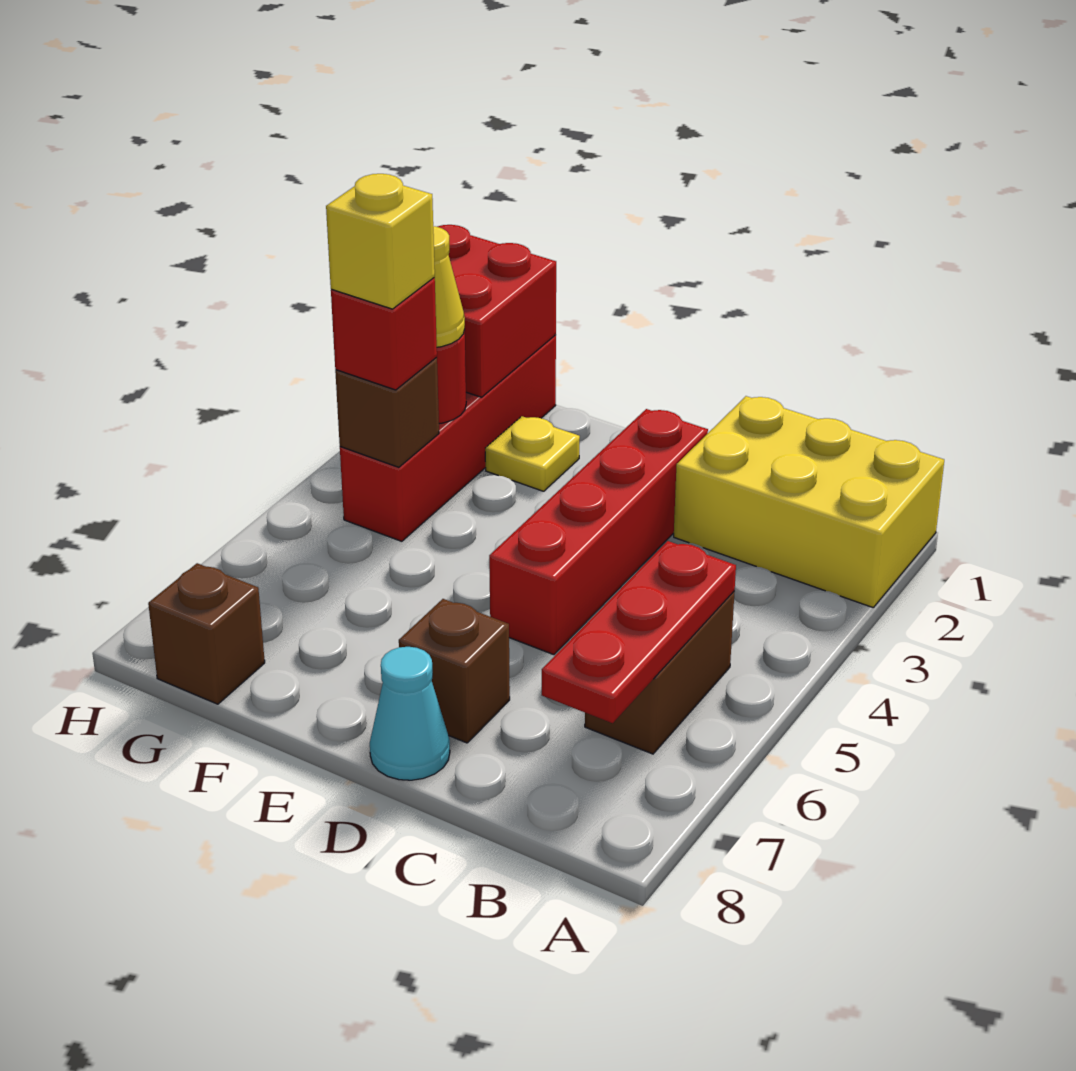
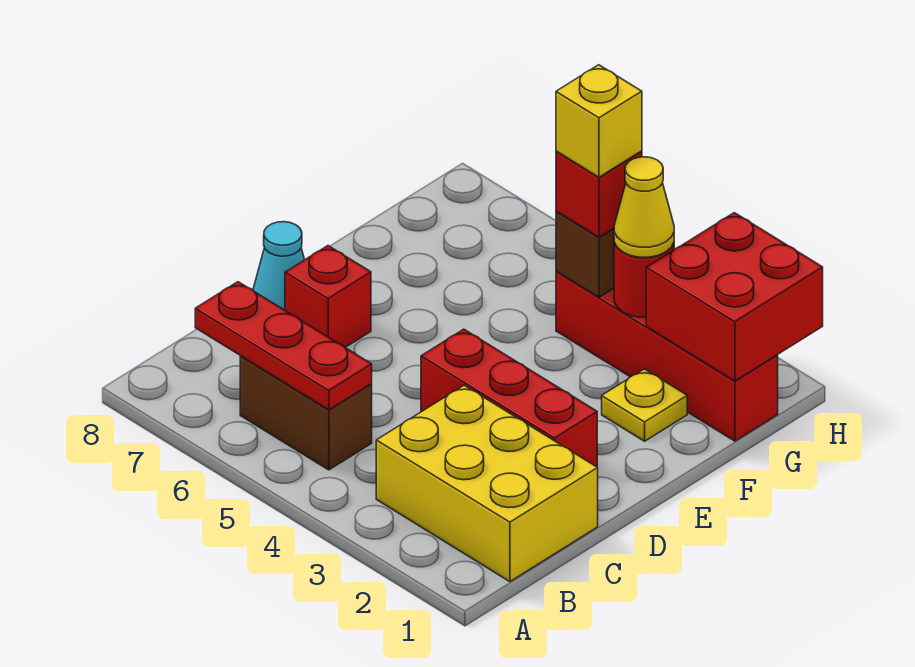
yellow 2x3 brick [674,396,944,607] -> yellow 2x3 brick turned to [376,385,598,582]
red 1x4 brick [489,409,708,655] -> red 1x3 brick [421,329,597,467]
brown 1x1 brick [399,599,510,743] -> red 1x1 brick [285,246,371,348]
brown 1x1 brick [148,563,265,704] -> none

